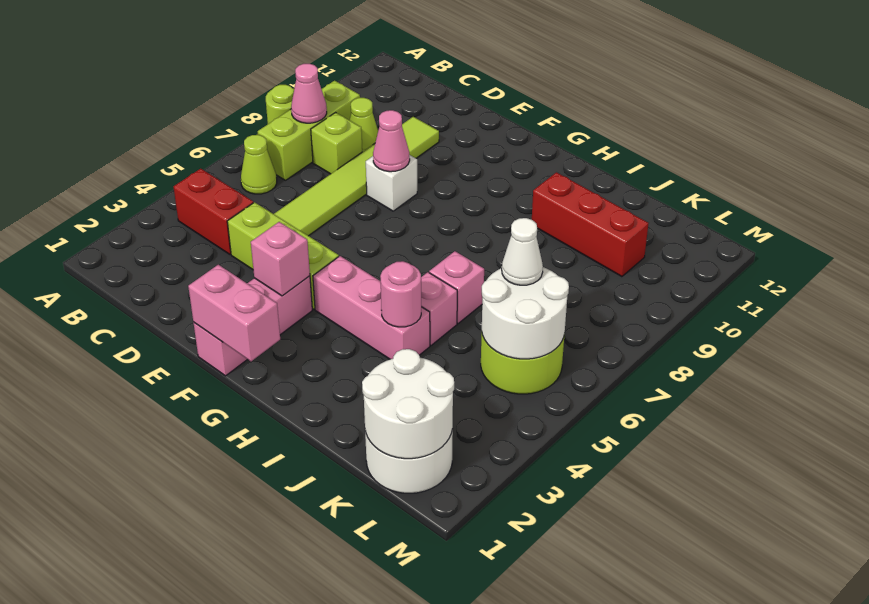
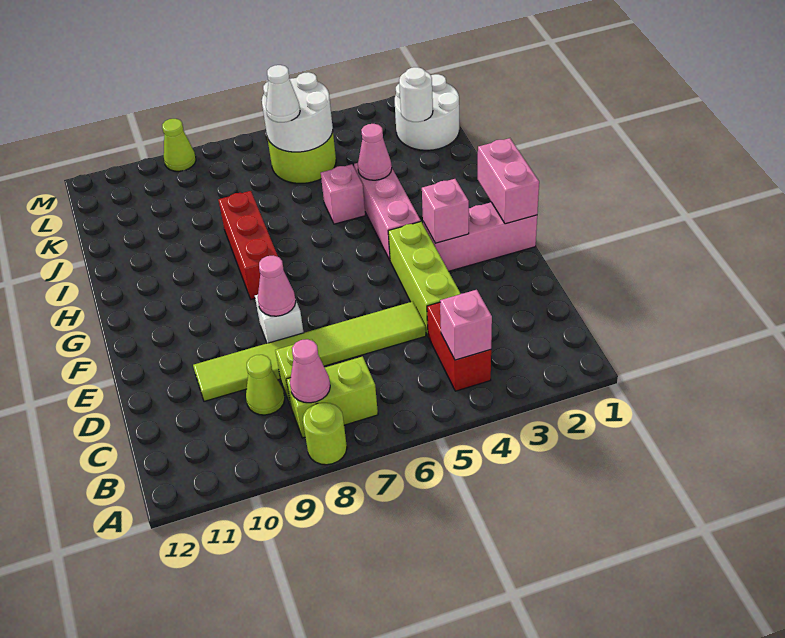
lime 1x1 cone [241,134,277,194] -> lime 1x1 cone moved to [162,119,196,171]
lime 1x3 brick [258,81,360,180] -> lime 1x2 brick [286,357,378,438]
pink 1x1 round brick [380,261,421,327] -> pink 1x1 cone [358,124,392,180]
pink 1x1 brick [429,251,484,323] -> pink 1x1 brick moved to [440,290,492,360]
red 1x3 brick [532,172,649,277] -> red 1x3 brick moved to [218,191,278,299]
white 2x2 round brick [362,349,454,459] -> white 1x1 round brick [399,67,433,122]

